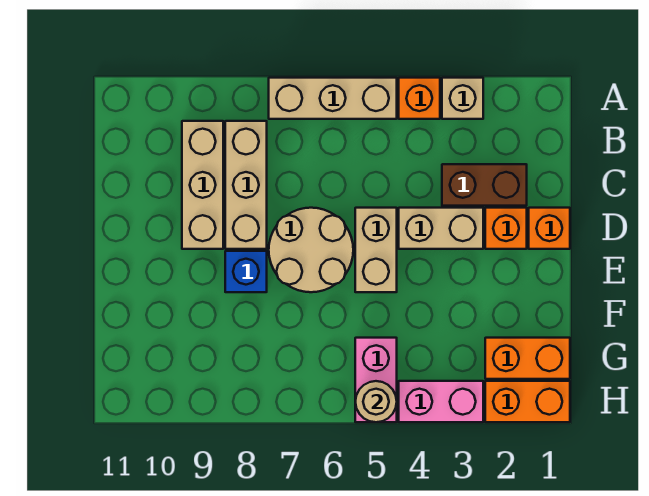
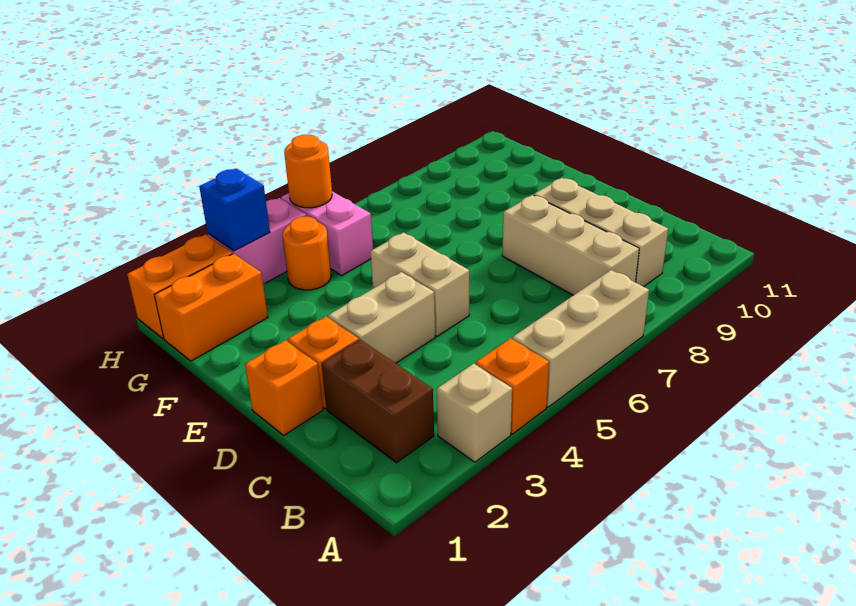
brown 1x2 brick [442,164,527,206] -> brown 1x2 brick turned to [322,340,434,463]
tan 2x2 round brick [269,208,353,292] -> none
blue 1x1 brick [225,251,267,292] -> blue 1x1 brick moved to [199,169,270,251]
none -> orange 1x1 round brick [282,217,331,290]
tan 1x1 round brick [355,381,397,422] -> orange 1x1 round brick [284,135,332,208]

